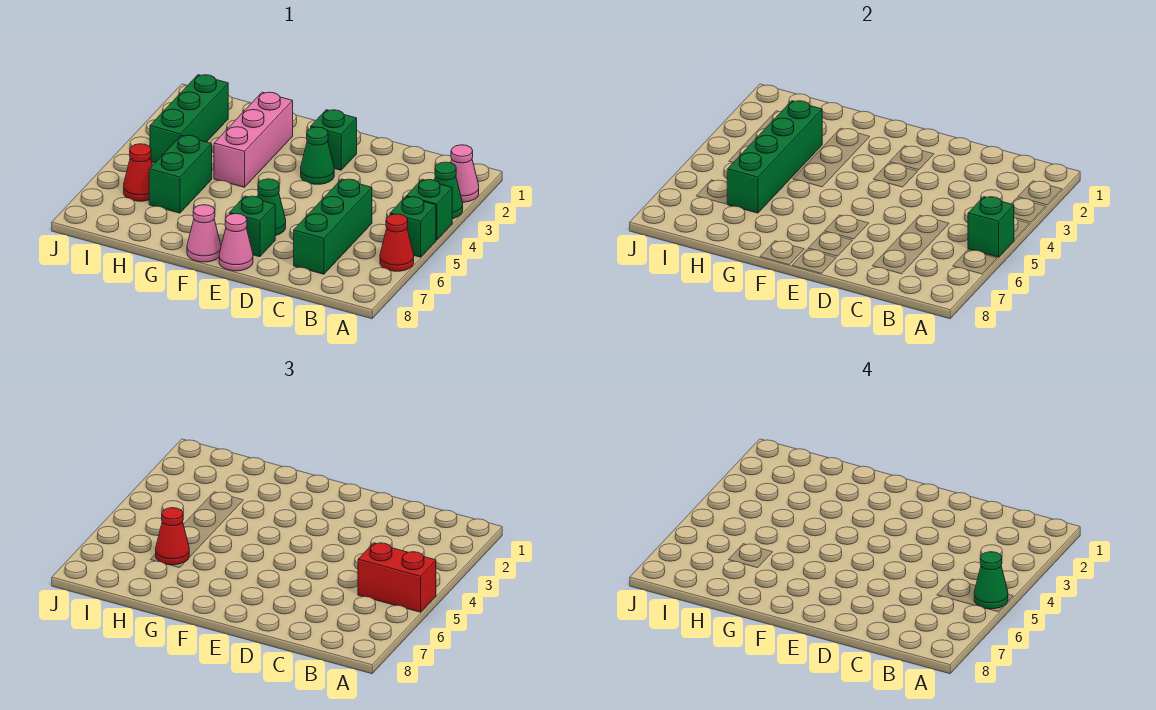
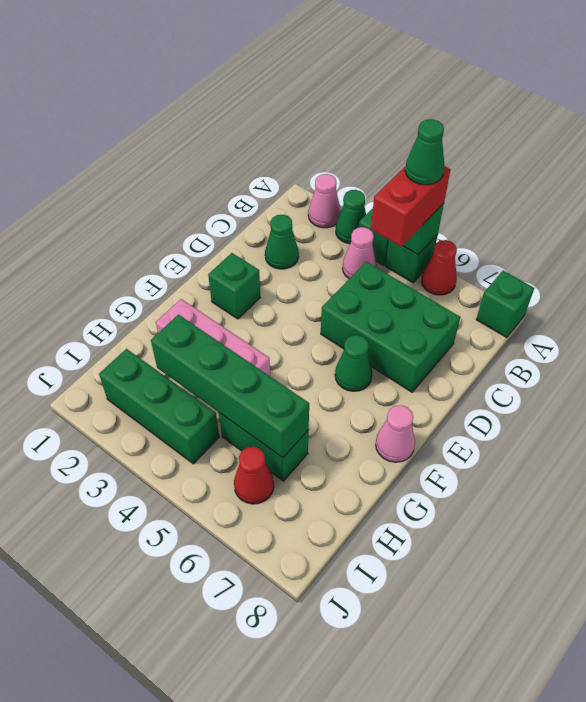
green 1x3 brick [294,179,372,274] -> green 2x3 brick [321,262,460,392]
green 1x1 cone [301,127,334,184] -> green 1x1 cone moved to [265,215,299,269]
green 1x1 brick [229,196,275,257] -> green 1x1 brick moved to [476,271,534,338]
pink 1x1 cone [219,214,253,271] -> pink 1x1 cone moved to [343,227,377,279]
red 1x1 cone [156,508,189,565] -> none

